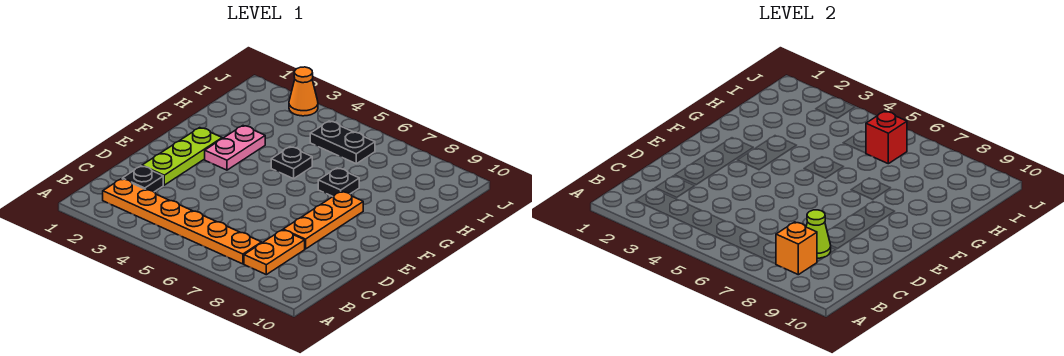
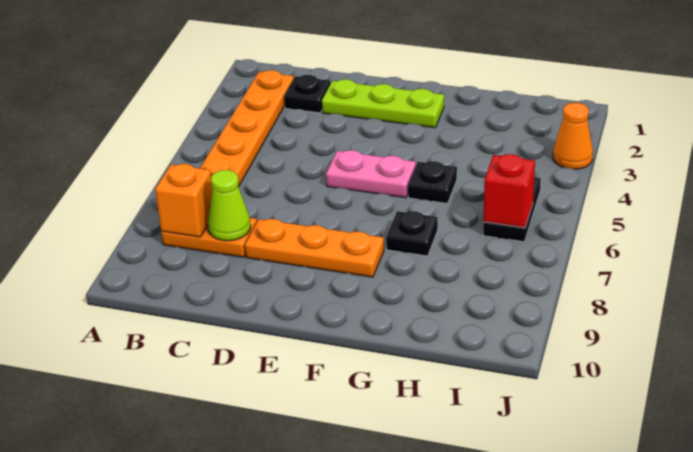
pink 1x2 plate [205,126,265,170] -> pink 1x2 plate moved to [326,150,416,198]

